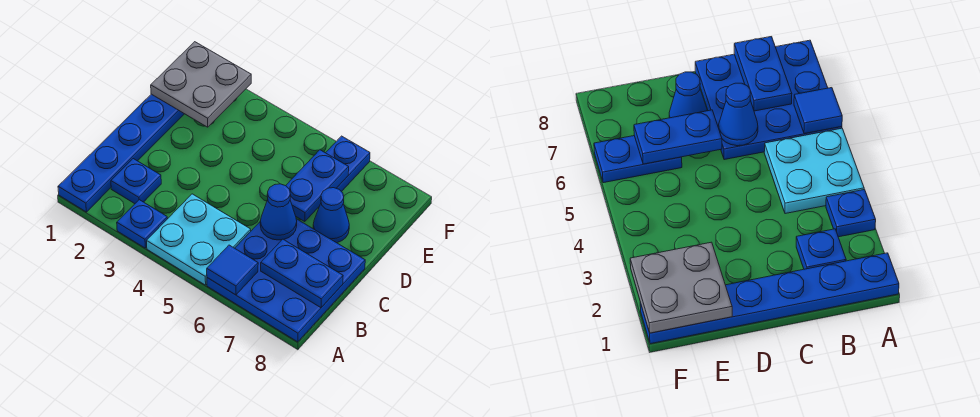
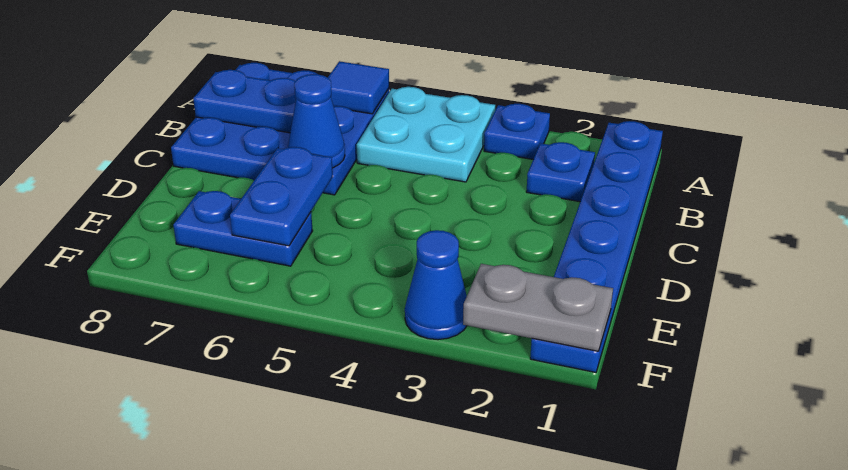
blue 1x1 cone [313,188,349,243] -> blue 1x1 cone moved to [405,230,467,340]
grey 2x2 plate [151,42,251,127] -> grey 1x2 plate [463,264,613,351]
blue 1x2 plate [326,136,370,192] -> blue 1x2 plate turned to [173,191,313,266]

